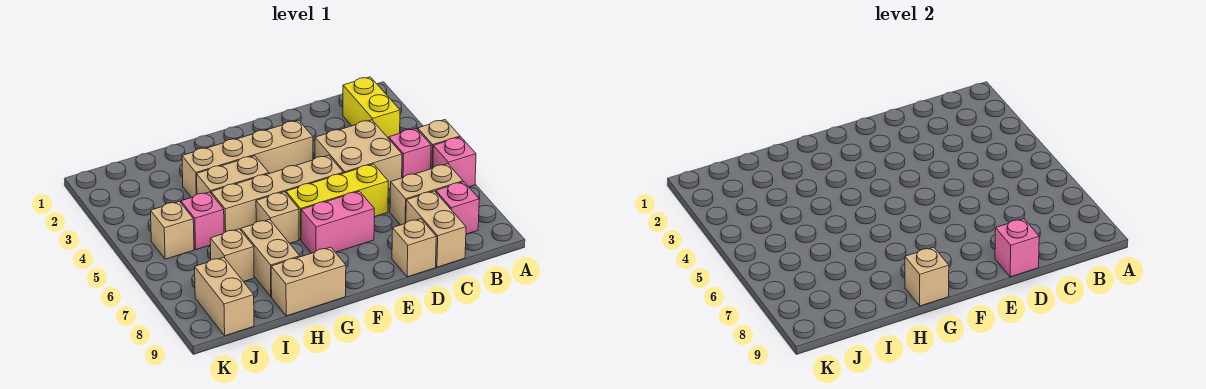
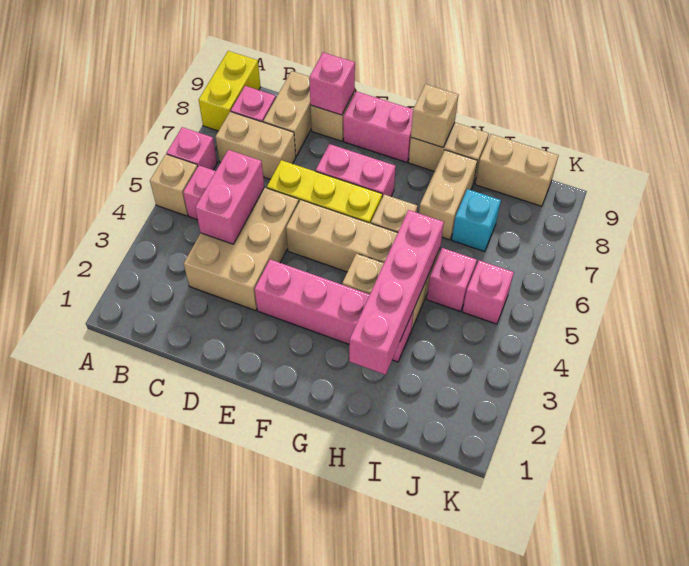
yellow 1x2 brick [343,77,400,139] -> yellow 1x2 brick moved to [199,51,261,131]
tan 2x2 brick [315,120,402,189] -> tan 2x3 brick [184,188,299,311]
none -> pink 1x2 brick [195,150,264,244]
tan 1x4 brick [182,120,313,198] -> pink 1x4 brick [255,259,413,362]
none -> pink 1x2 brick [343,91,413,162]
none -> pink 1x4 brick [349,210,444,375]
tan 1x1 brick [210,229,254,282] -> cyan 1x1 brick [452,189,501,252]
tan 1x1 brick [151,201,194,259] -> pink 1x1 brick [463,260,514,324]
tan 1x2 brick [195,257,254,336] -> tan 1x2 brick turned to [475,134,559,206]

